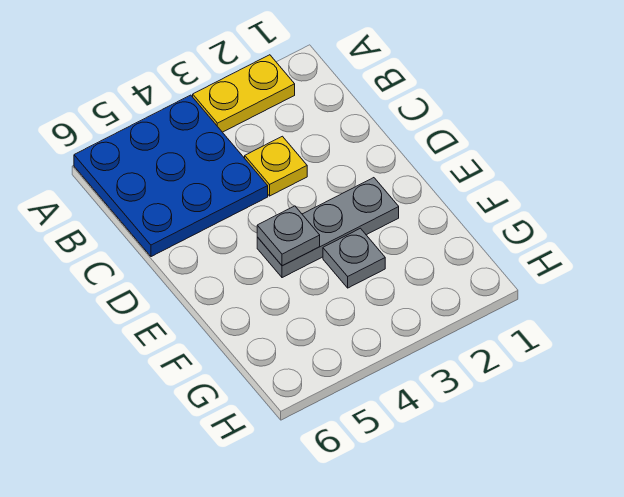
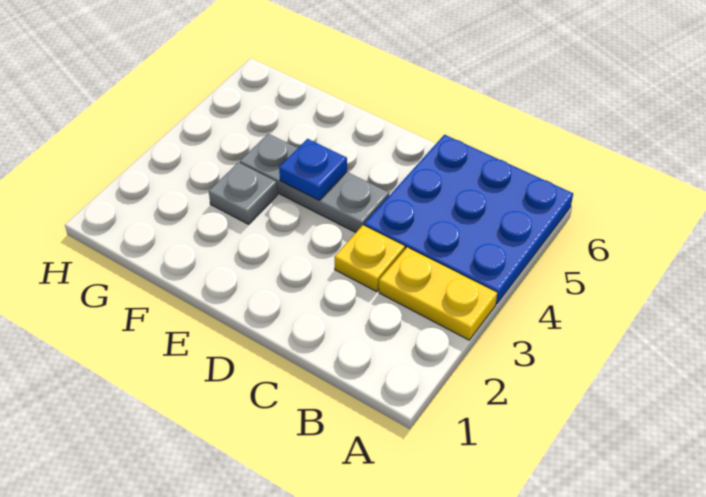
yellow 1x2 plate [193,55,295,132] -> yellow 1x2 plate turned to [379,247,497,340]
grey 1x3 plate [257,178,399,278] -> grey 1x3 plate turned to [240,134,389,232]
grey 1x1 plate [257,206,320,266] -> blue 1x1 plate [279,139,347,200]

